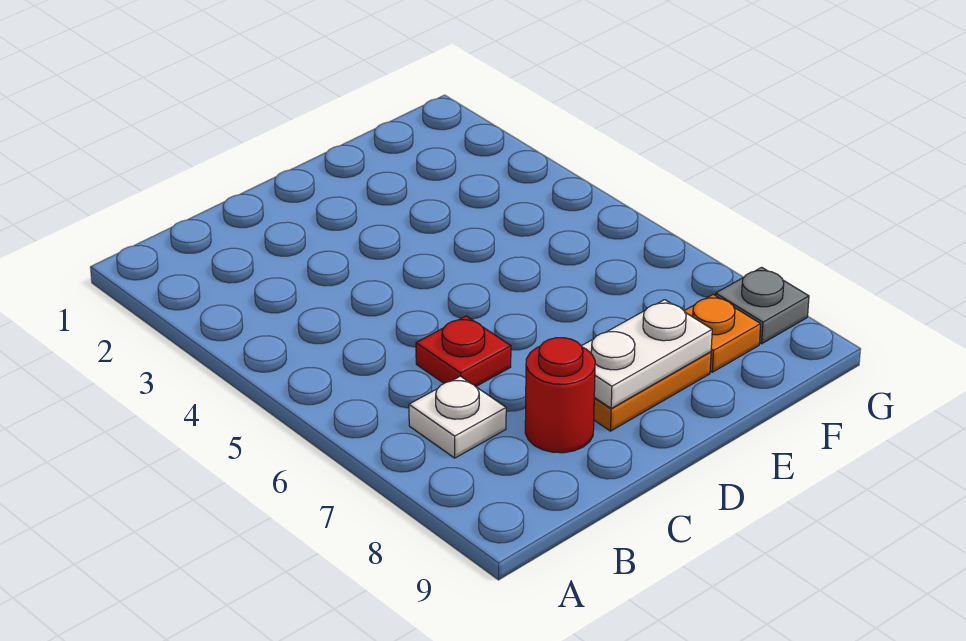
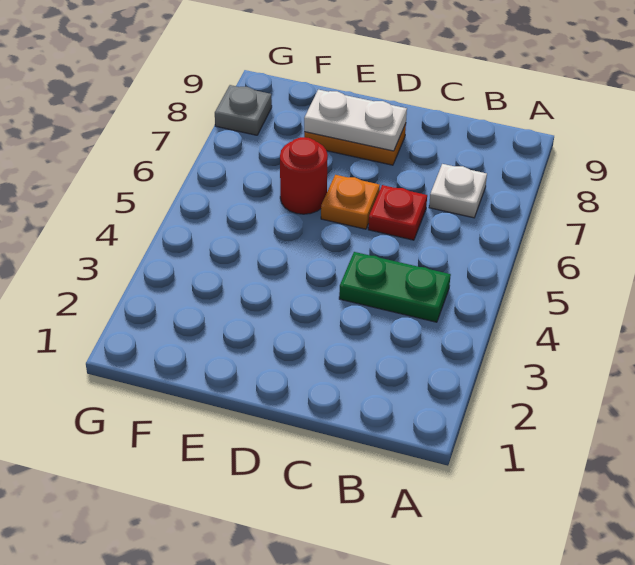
none -> green 1x2 plate [339,252,451,322]
red 1x1 round brick [525,338,595,453] -> red 1x1 round brick moved to [280,137,328,214]
orange 1x1 plate [684,294,761,372] -> orange 1x1 plate moved to [321,175,380,229]

